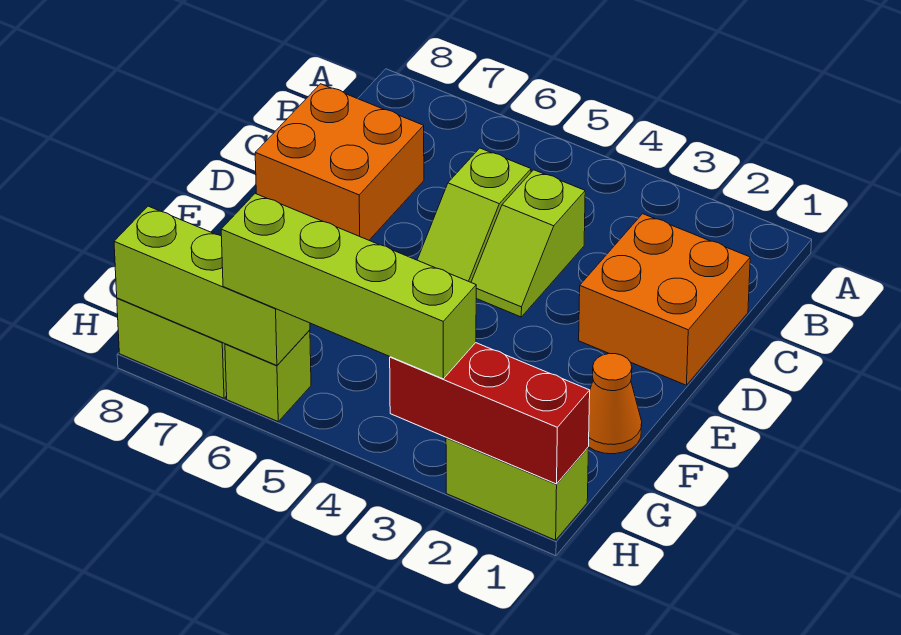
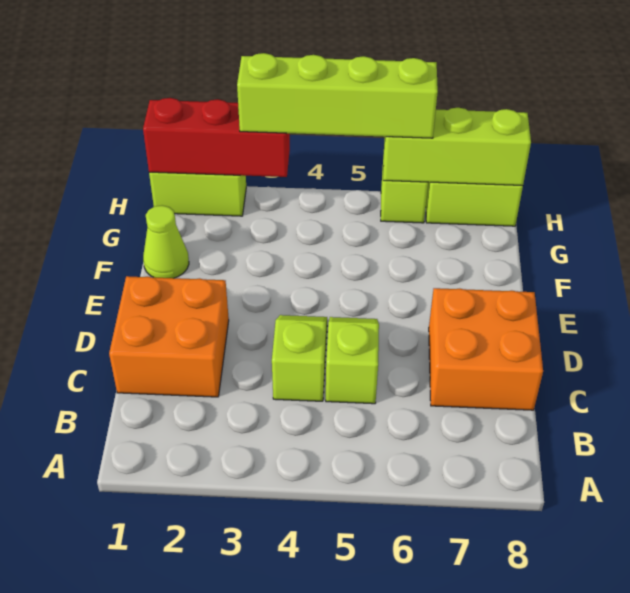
orange 1x1 cone [589,354,642,454] -> lime 1x1 cone [143,205,189,278]

